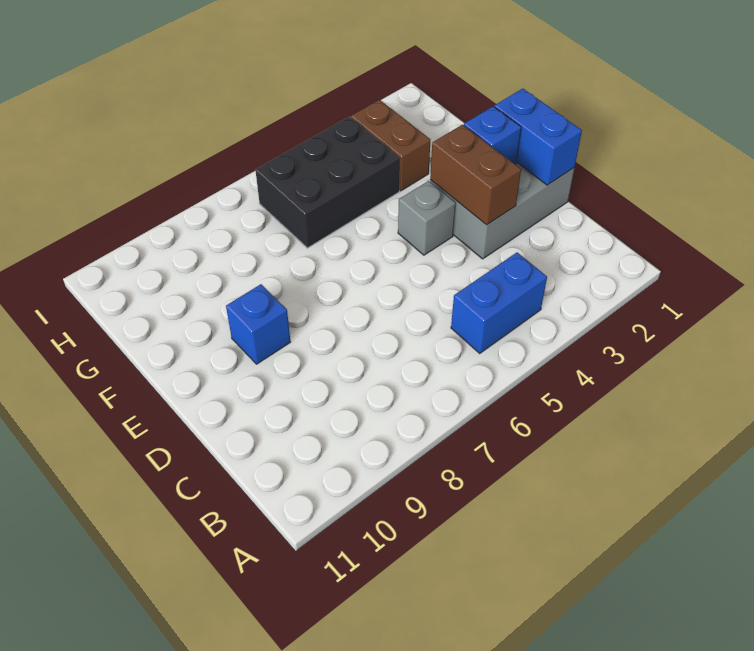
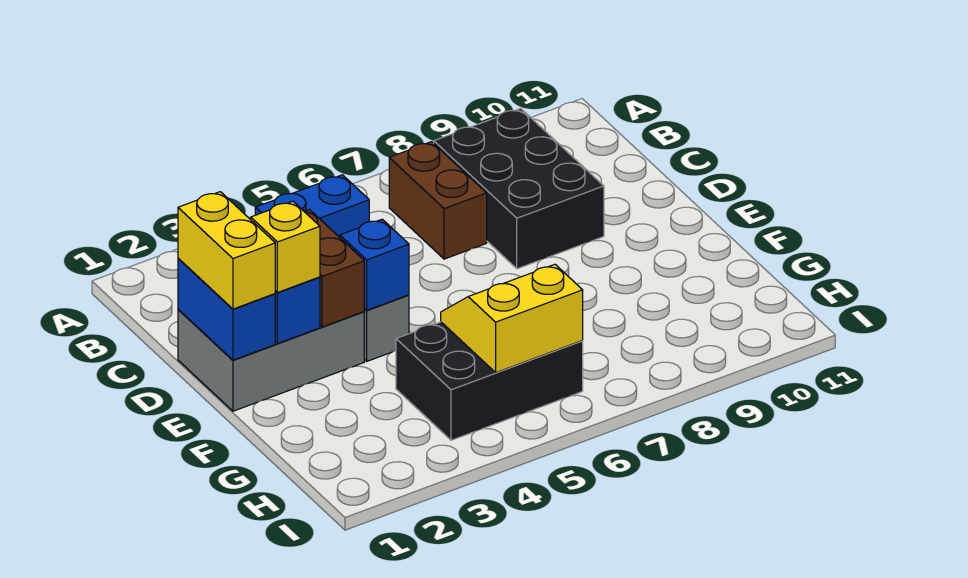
none -> black 2x3 brick [434,108,604,269]
none -> yellow 1x2 brick [178,192,275,309]
none -> yellow 1x1 brick [251,201,320,293]
blue 1x1 brick [226,284,290,364] -> blue 1x1 brick moved to [340,219,409,310]
brown 1x2 brick [351,100,430,191] -> brown 1x2 brick moved to [389,142,487,259]
none -> yellow 2x2 slope [441,264,583,373]

